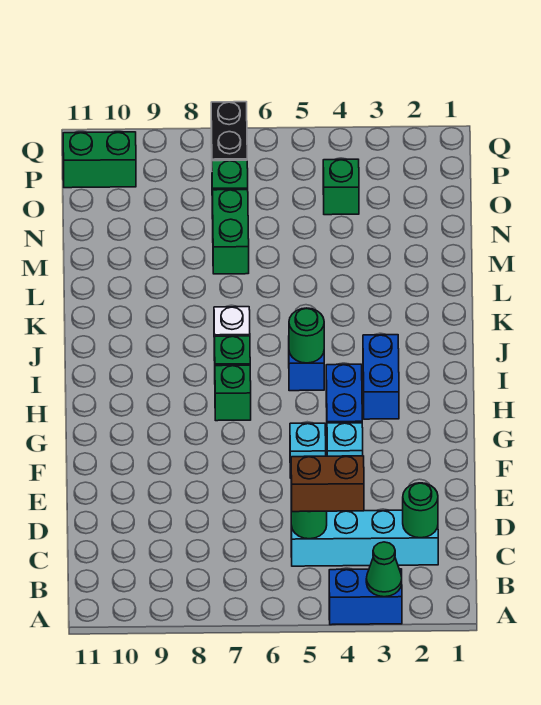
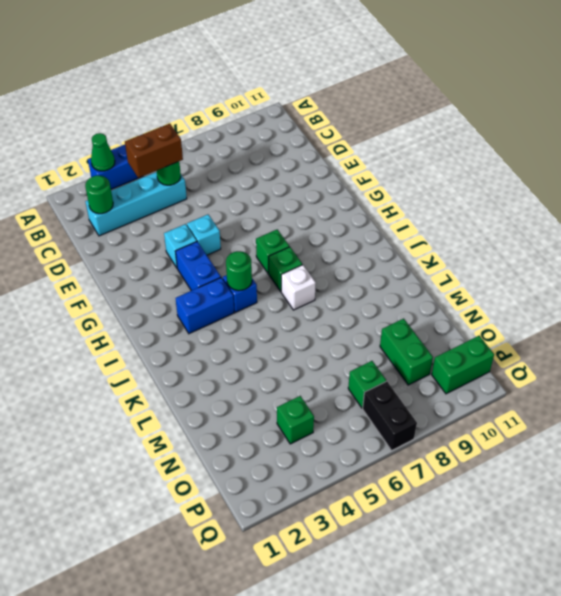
blue 1x2 brick [363,335,399,419] -> blue 1x2 brick turned to [175,278,234,334]
green 1x2 brick [212,190,249,274] -> green 1x2 brick moved to [380,319,433,385]

